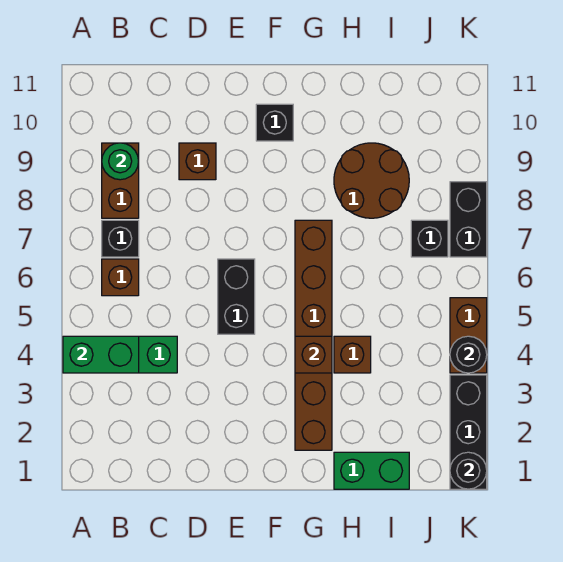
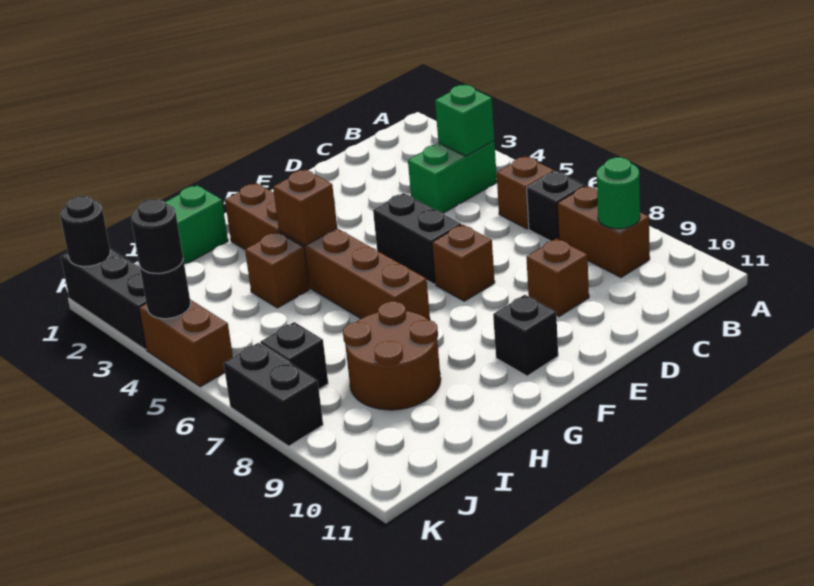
green 1x2 brick [63,336,139,373] -> green 1x1 brick [435,85,494,156]
none -> brown 1x1 brick [432,225,495,301]
none -> black 1x1 round brick [131,199,183,273]

